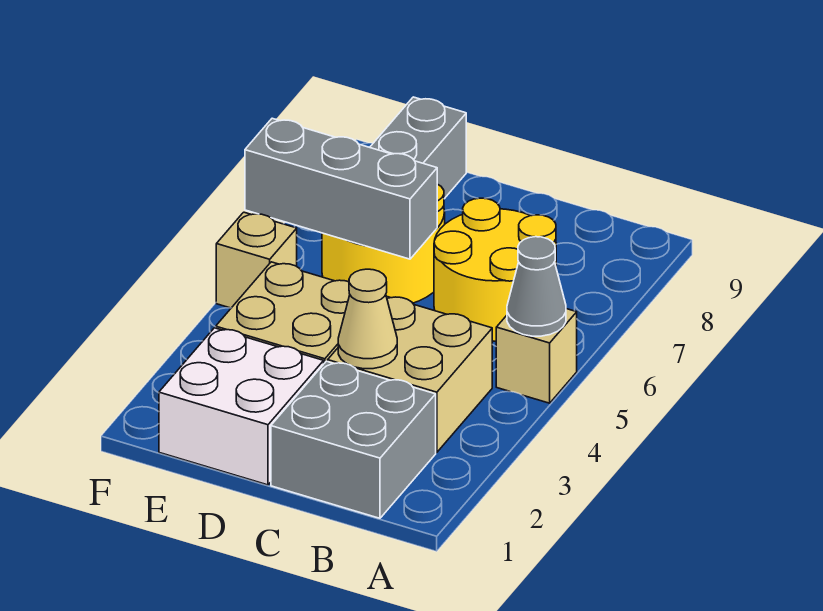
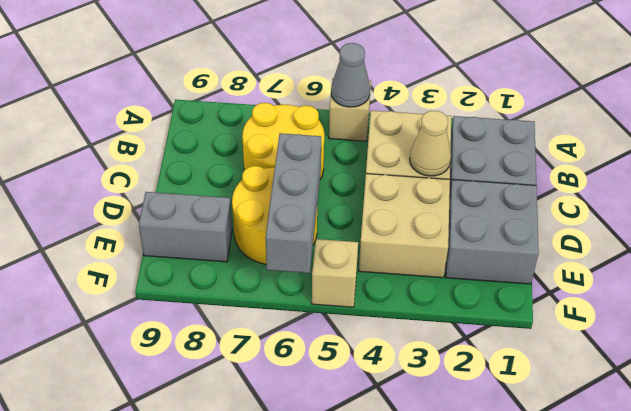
white 2x2 brick [159,328,324,485] -> grey 2x2 brick [446,180,539,284]

